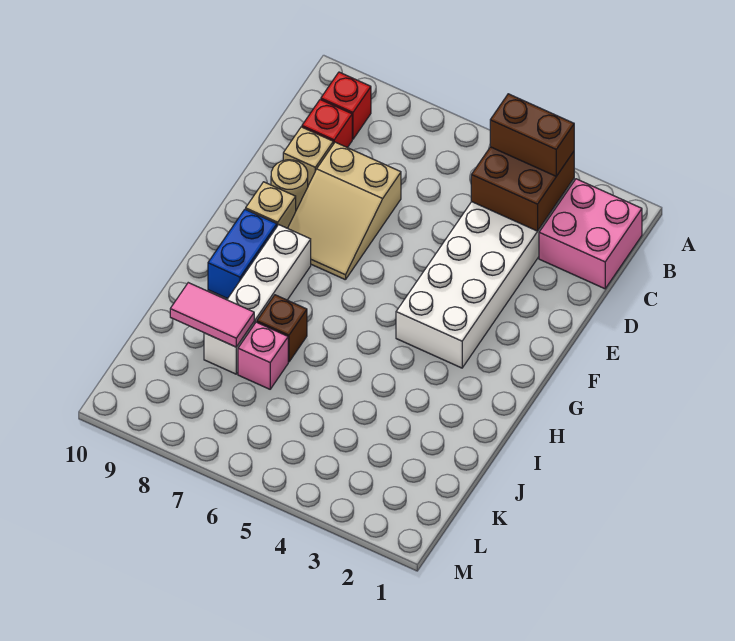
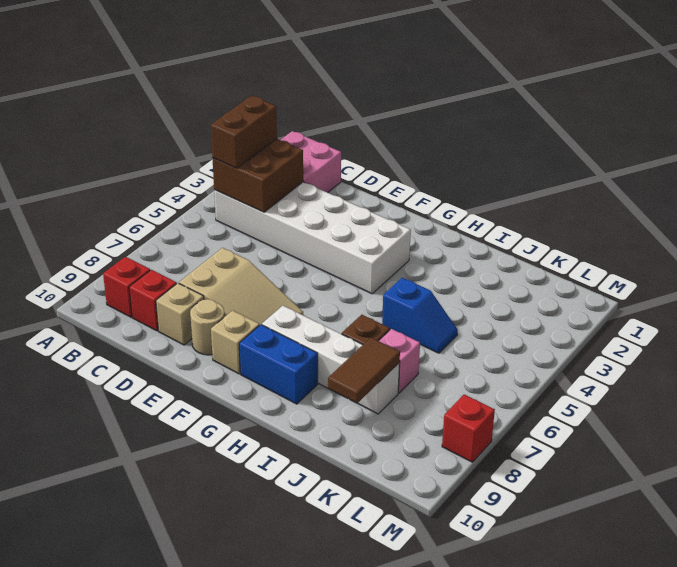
none -> blue 1x2 slope [382,278,458,353]
pink 1x2 tile [170,283,254,347] -> brown 1x2 tile [328,338,400,403]
none -> red 1x1 brick [442,394,495,462]

